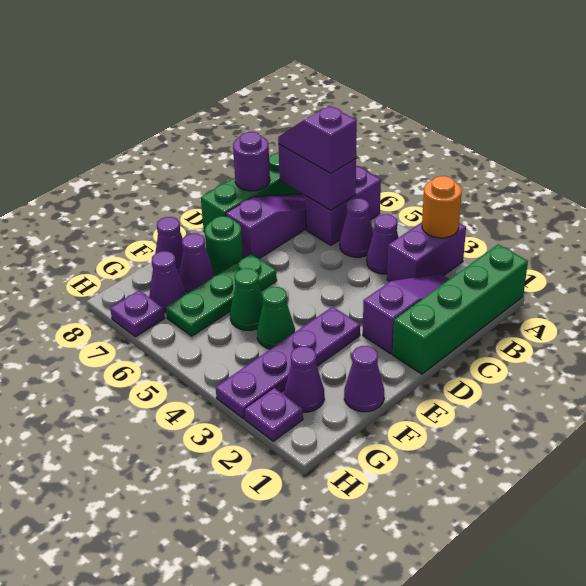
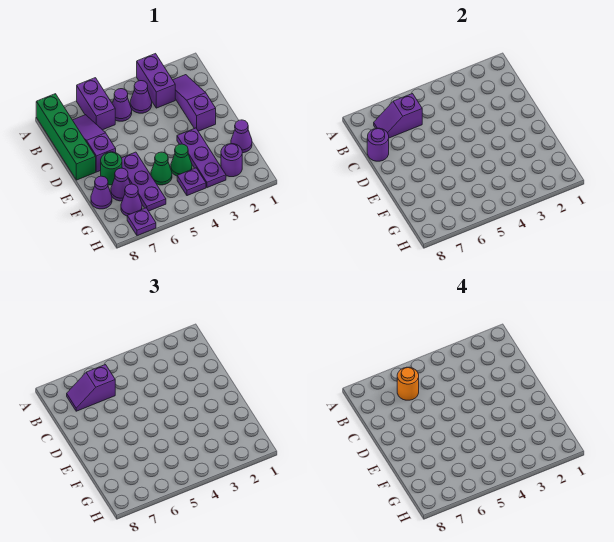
green 1x4 brick [393,244,528,374] -> none
orange 1x1 round brick [422,176,462,238] -> orange 1x1 round brick moved to [397,367,419,400]
purple 1x2 brick [278,144,356,210] -> purple 1x2 slope [374,94,422,138]
purple 1x4 plate [216,307,360,419] -> purple 1x3 plate [177,128,226,188]
green 1x3 plate [166,254,277,336] -> purple 1x3 plate [122,152,166,211]
purple 1x1 cone [284,347,324,412] -> purple 1x1 round brick [221,144,242,177]
purple 1x1 plate [244,388,303,441] -> purple 1x1 plate moved to [177,168,206,196]

